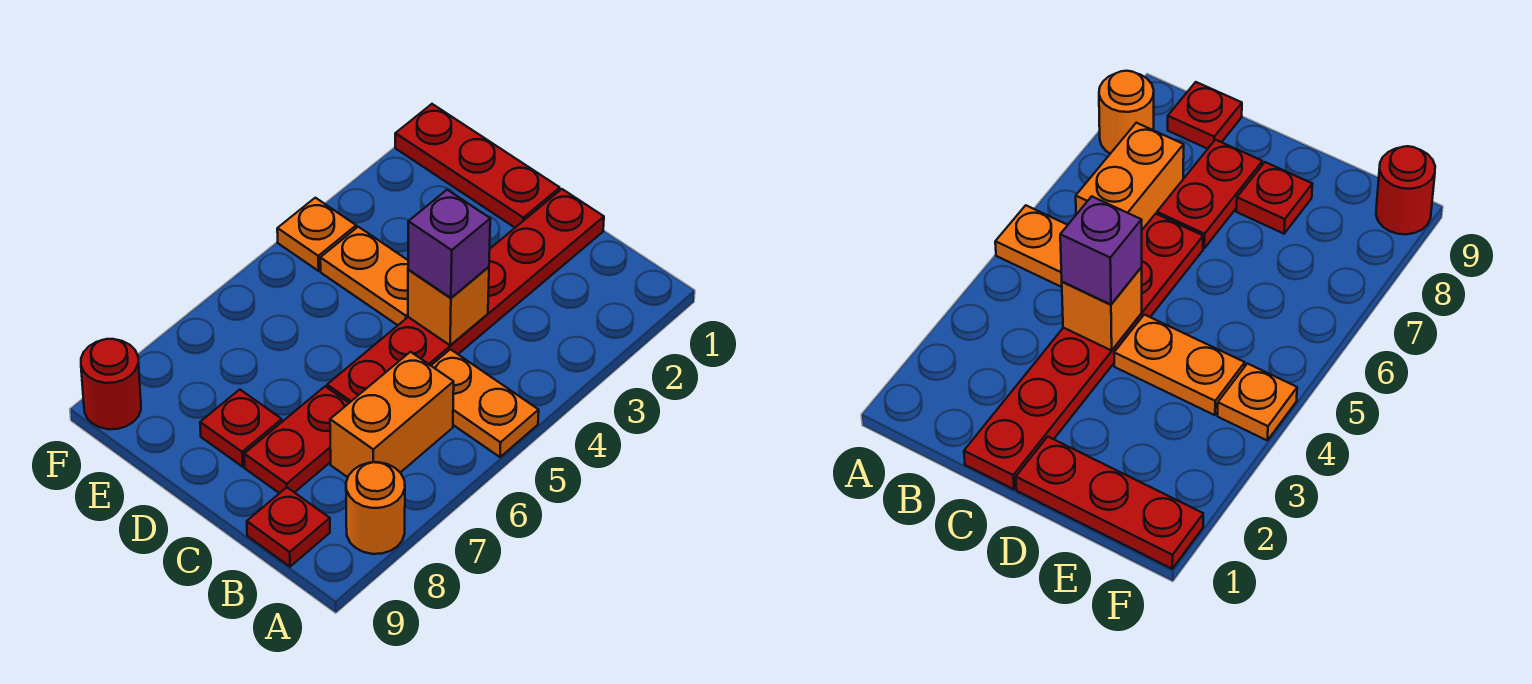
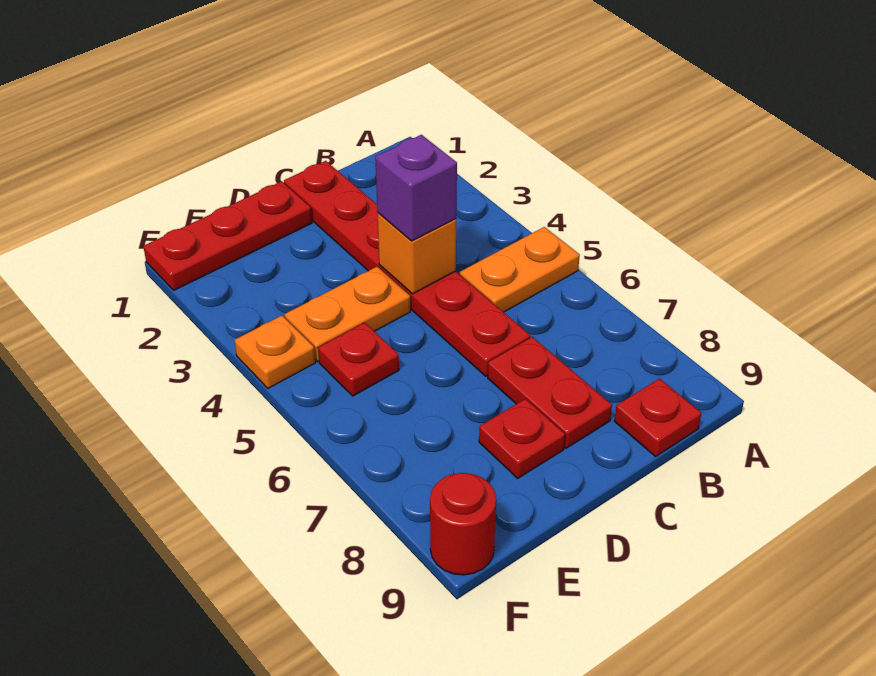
orange 1x1 round brick [346,462,405,554] -> none
orange 1x2 brick [330,352,454,477] -> none
none -> red 1x1 plate [318,323,399,396]

